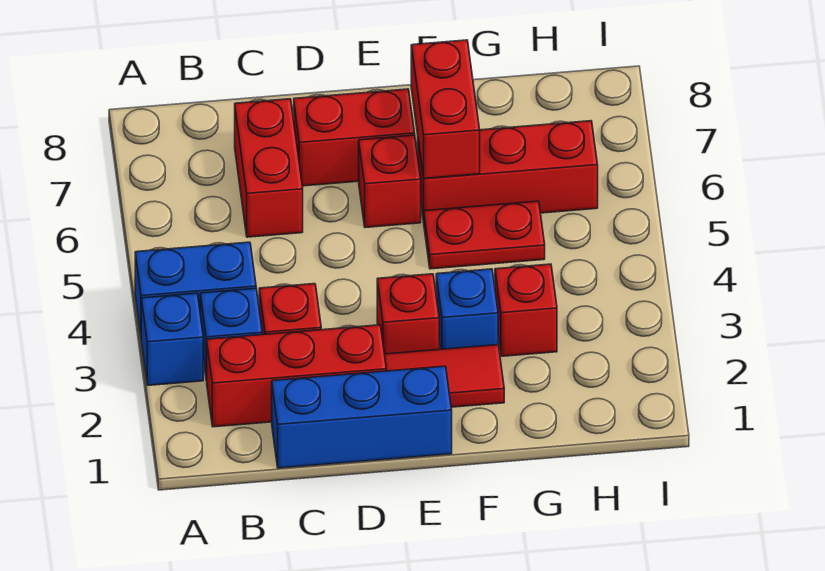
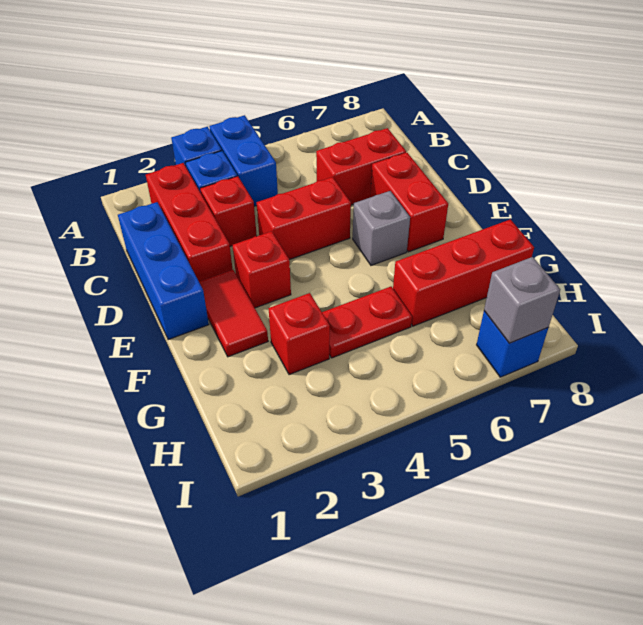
red 1x1 brick [359,135,421,228] -> grey 1x1 brick [353,191,410,265]
blue 1x1 brick [436,269,498,349] -> blue 1x1 brick moved to [477,311,548,377]
red 1x2 plate [424,201,545,269] -> red 1x2 plate turned to [322,287,412,358]
red 1x3 brick [418,121,598,222] -> red 1x3 brick turned to [393,219,534,326]
red 1x2 brick [411,40,480,178] -> red 1x2 brick moved to [257,177,351,260]
none -> grey 1x1 brick [484,257,560,343]

